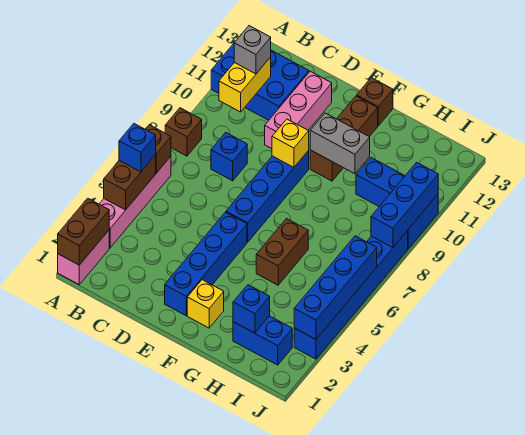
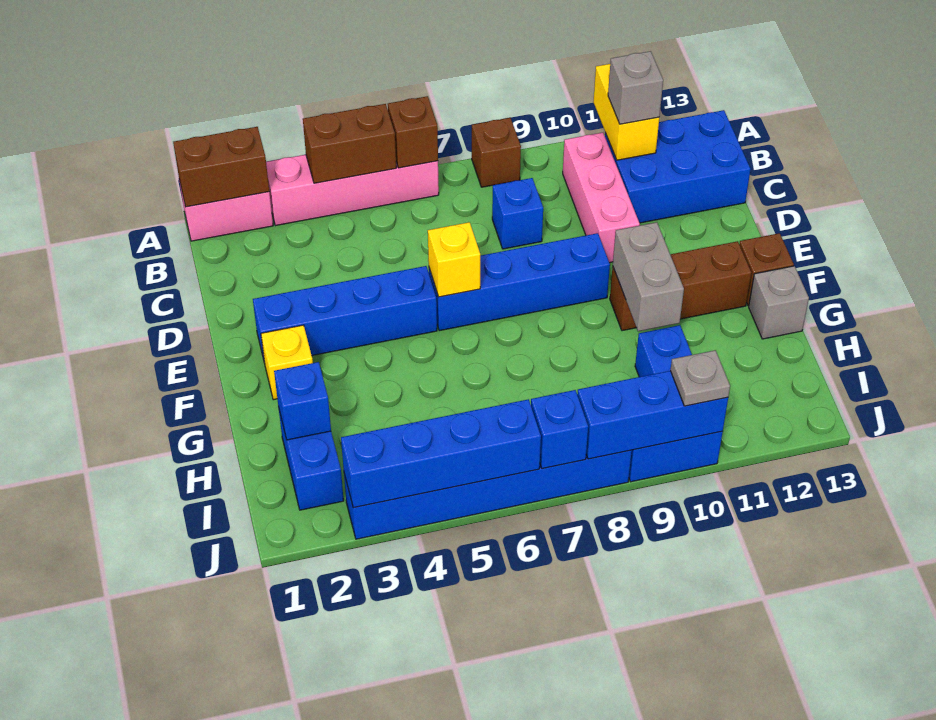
blue 1x1 brick [119,124,156,172] -> blue 1x1 brick moved to [531,390,588,469]
blue 2x3 brick [211,36,309,120] -> blue 2x3 brick turned to [605,110,751,223]
yellow 1x2 brick [219,57,271,112] -> yellow 1x2 brick turned to [593,64,659,160]
pink 1x3 brick [265,71,332,149] -> pink 1x3 brick turned to [563,133,640,263]
yellow 1x1 brick [272,119,309,167] -> yellow 1x1 brick moved to [428,222,480,297]
brown 1x2 brick [256,219,308,285] -> none
none -> grey 1x1 brick [749,266,809,339]
none -> grey 1x1 plate [670,350,730,406]

